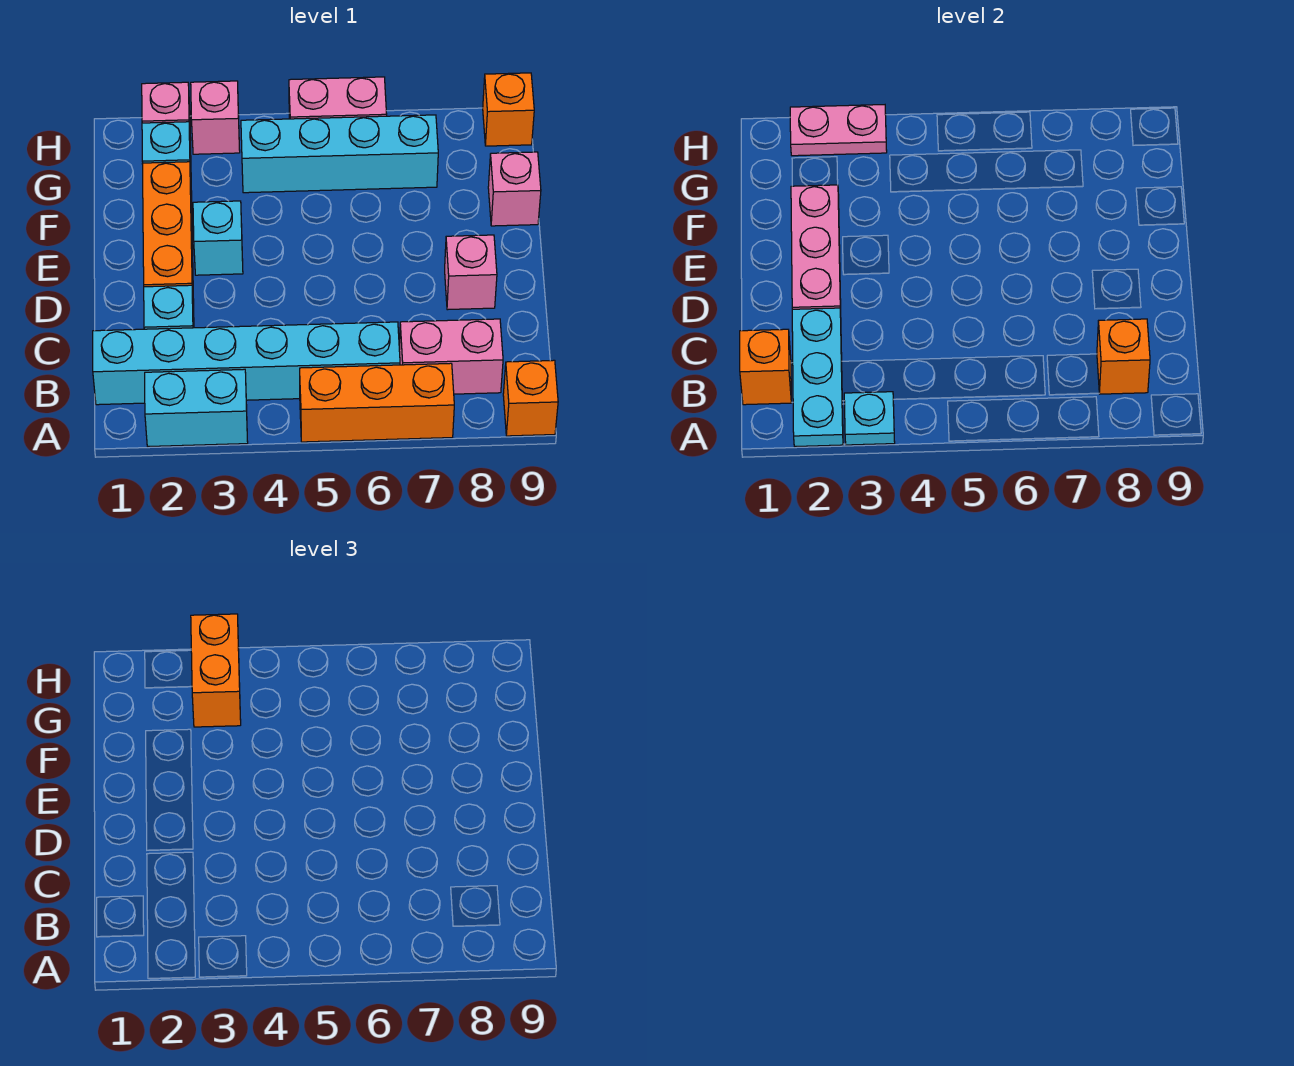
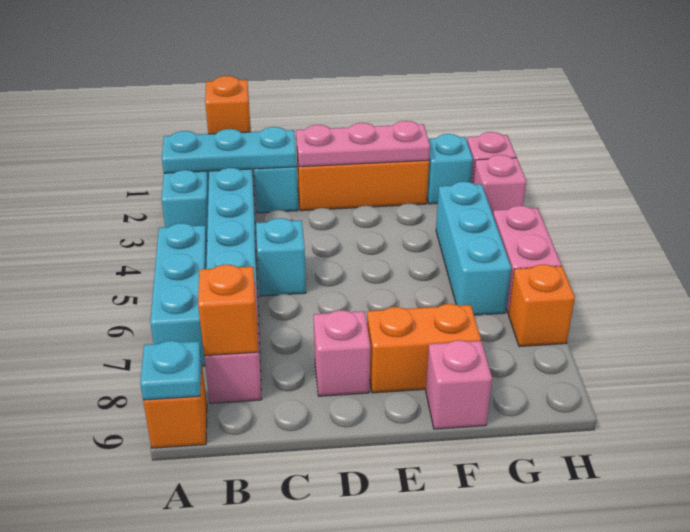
cyan 1x1 plate [844,392,895,445] -> cyan 1x1 plate moved to [140,341,201,400]
orange 1x3 brick [300,363,454,442] -> cyan 1x3 brick [150,223,207,366]
cyan 1x1 brick [193,201,243,275] -> cyan 1x1 brick moved to [256,218,306,296]
orange 1x2 brick [191,614,241,727] -> orange 1x2 brick moved to [367,304,481,393]
cyan 1x4 brick [241,115,438,193] -> cyan 1x3 brick [436,182,511,315]
pink 1x2 plate [790,105,887,156] -> none
orange 1x1 brick [483,73,534,146] -> orange 1x1 brick moved to [508,264,575,347]

